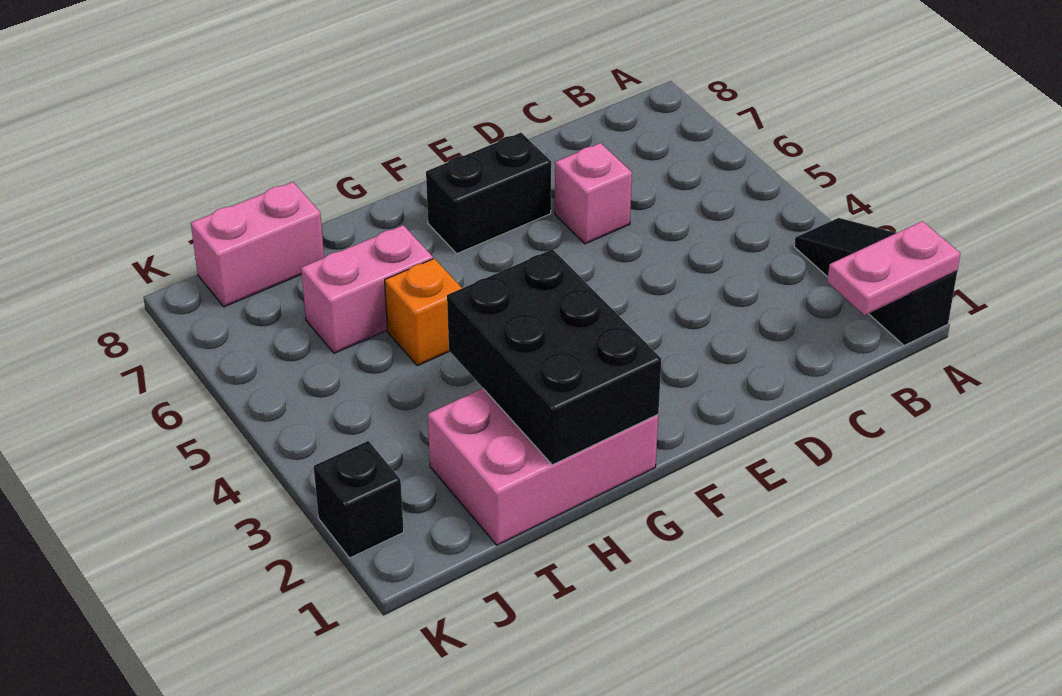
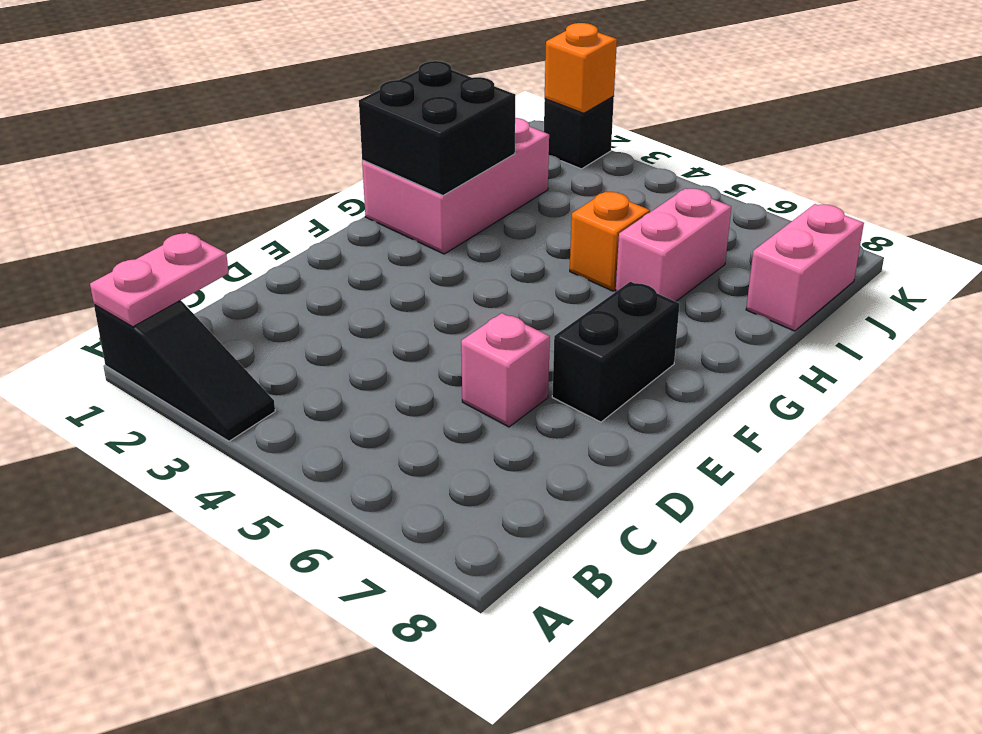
black 2x3 brick [447,249,661,465] -> black 2x2 brick [359,61,515,196]
none -> orange 1x1 brick [545,23,617,113]

